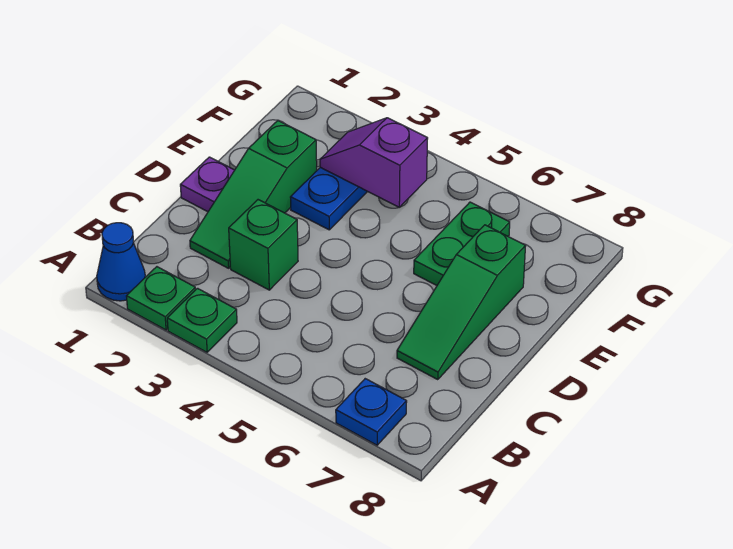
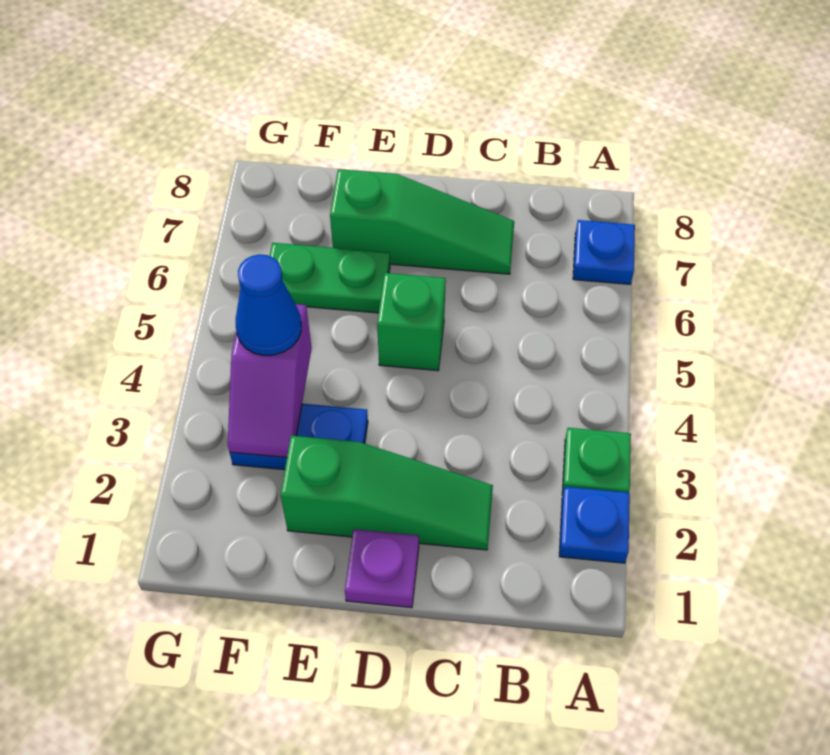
blue 1x1 cone [97,223,145,301] -> blue 1x1 cone moved to [236,254,301,355]
green 1x1 plate [126,267,196,330] -> blue 1x1 plate [559,487,630,563]
green 1x1 brick [229,200,298,290] -> green 1x1 brick moved to [377,273,446,371]

